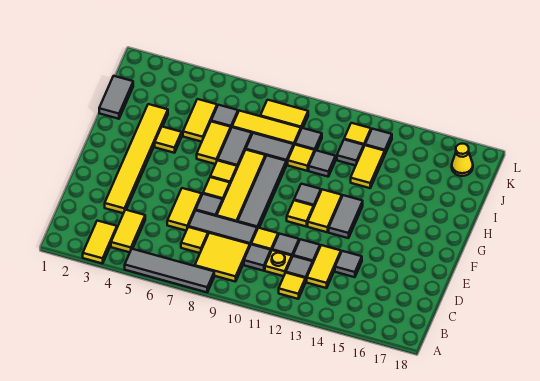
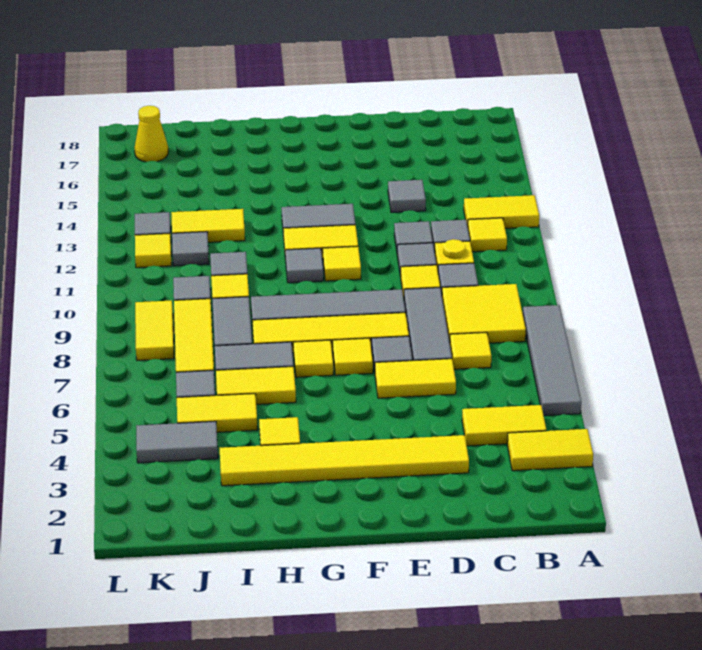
yellow 1x2 tile [307,245,341,288] -> yellow 1x2 tile moved to [464,195,539,228]
grey 1x2 tile [99,76,133,119] -> grey 1x2 tile moved to [136,421,218,463]

